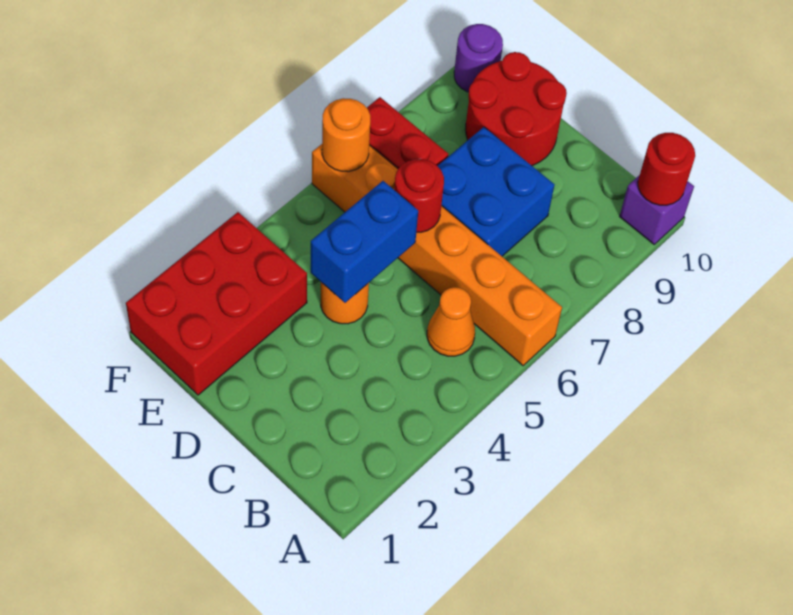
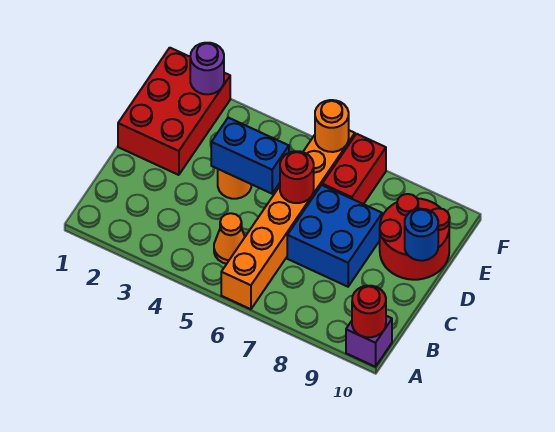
none -> blue 1x1 round brick [405,209,438,261]
red 2x3 brick [126,212,307,395] -> red 2x3 brick turned to [118,48,230,175]
purple 1x1 round brick [454,24,503,92] -> purple 1x1 round brick moved to [190,43,224,94]

